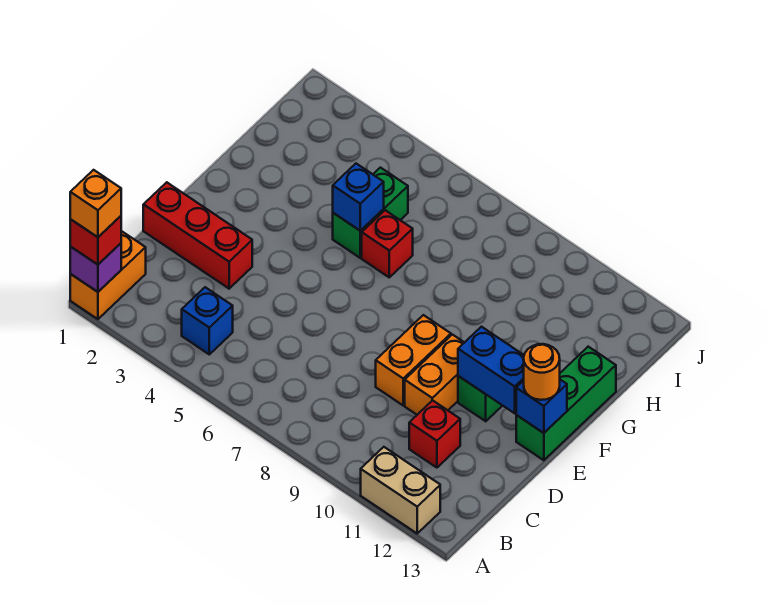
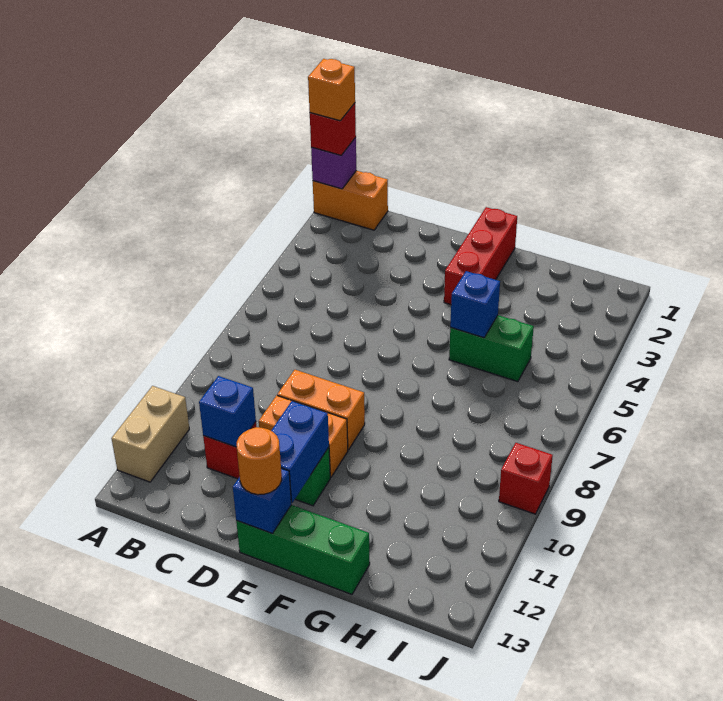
blue 1x1 brick [182,287,233,354] -> blue 1x1 brick moved to [199,376,256,447]
red 1x3 brick [143,182,252,289] -> red 1x3 brick moved to [444,207,517,305]
red 1x1 brick [362,210,413,277] -> red 1x1 brick moved to [499,443,553,514]

